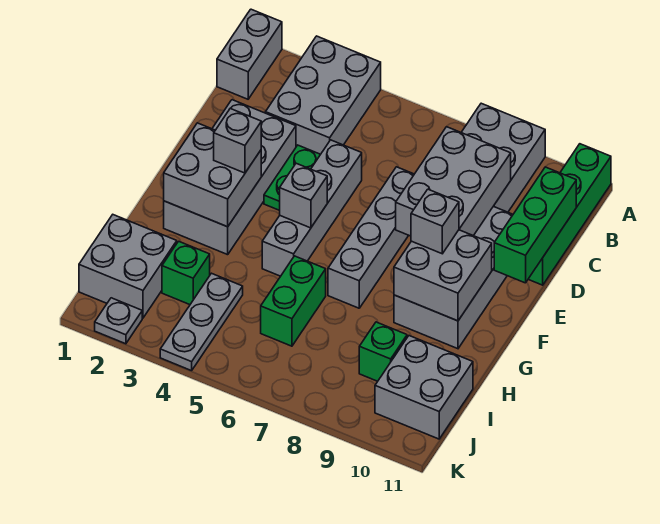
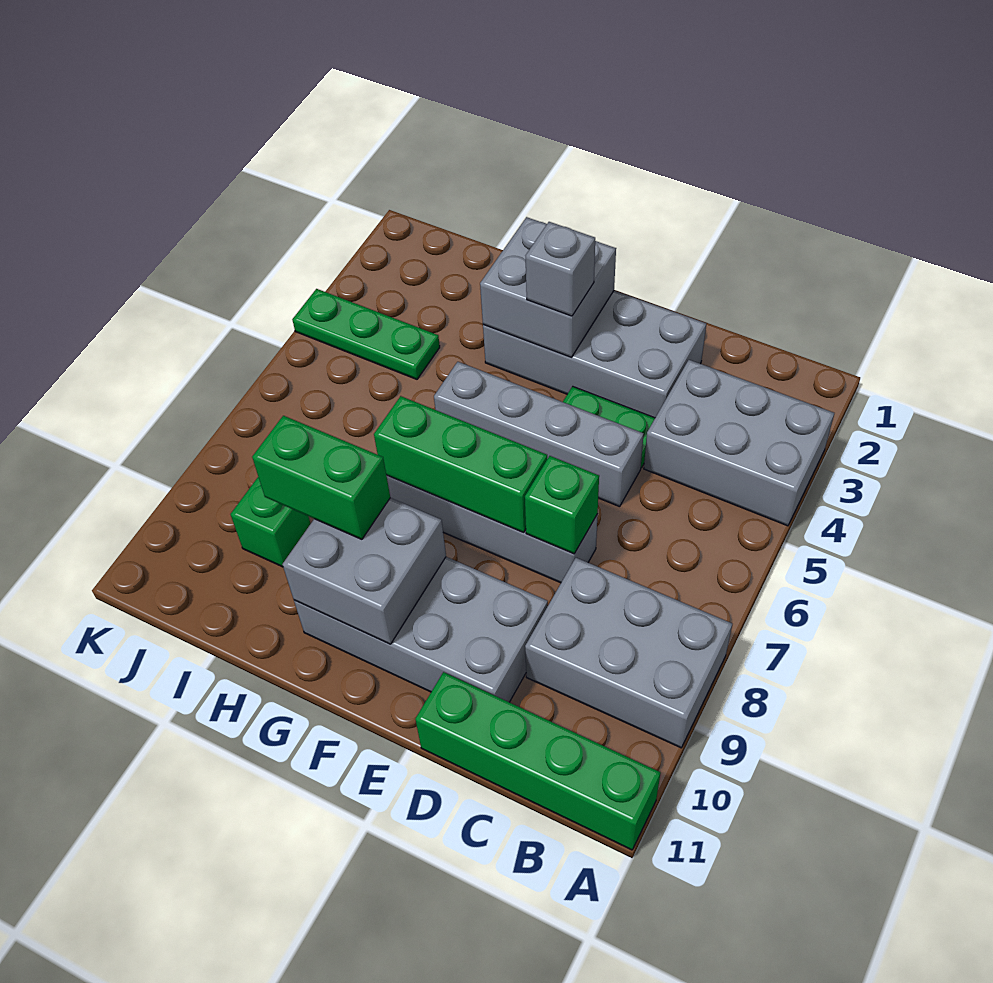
grey 1x2 brick [217,9,282,99] -> none
grey 2x3 brick [396,127,511,236] -> none
green 1x3 brick [494,167,576,283] -> green 1x3 brick moved to [374,396,547,532]
grey 1x1 brick [280,163,327,228] -> none
grey 1x1 brick [411,189,459,254] -> none
green 1x2 brick [261,256,326,346] -> green 1x2 brick moved to [252,416,390,539]
grey 2x2 brick [79,215,177,318] -> none
green 1x1 brick [162,241,210,305] -> green 1x1 brick moved to [525,456,599,554]
grey 1x3 plate [160,273,243,371] -> green 1x3 plate [292,289,440,379]
grey 2x2 brick [375,336,473,439] -> none
grey 1x1 plate [95,298,142,344] -> none

